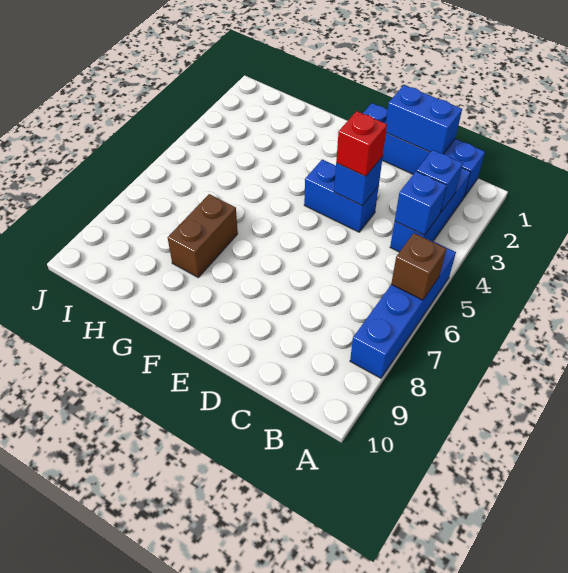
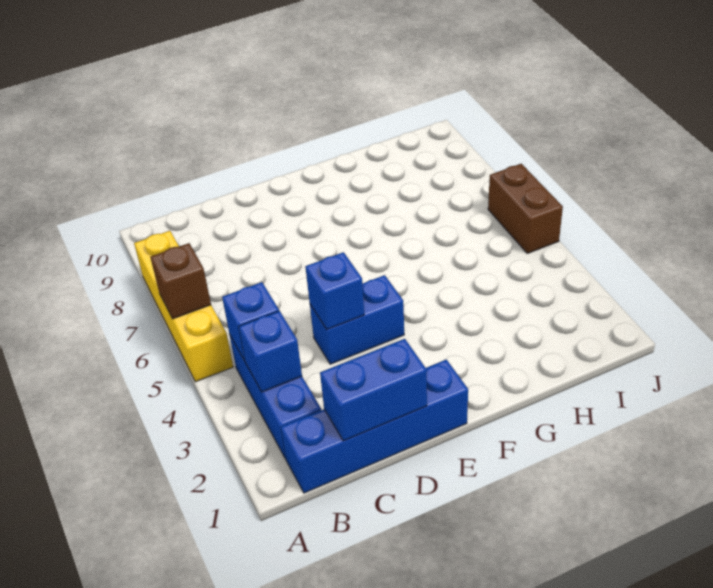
blue 1x4 brick [350,238,456,378] -> yellow 1x4 brick [134,231,233,382]
red 1x1 brick [336,111,387,177] -> none
brown 1x2 brick [168,194,238,277] -> brown 1x2 brick moved to [488,164,563,253]

